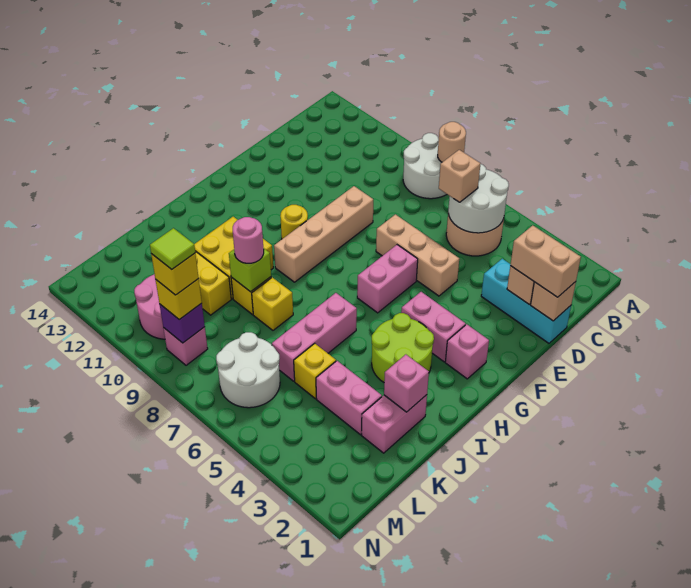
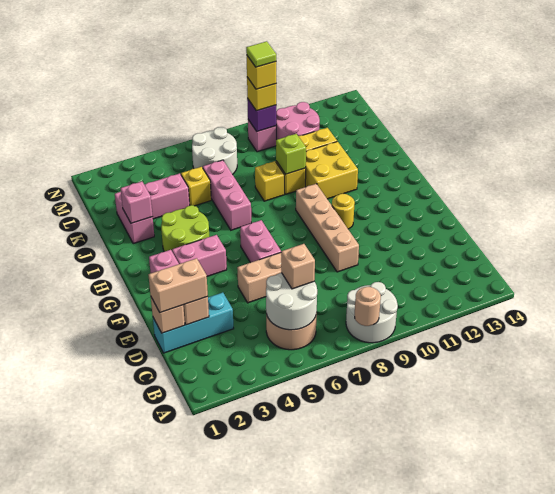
pink 1x1 round brick [233,217,264,263] -> none

